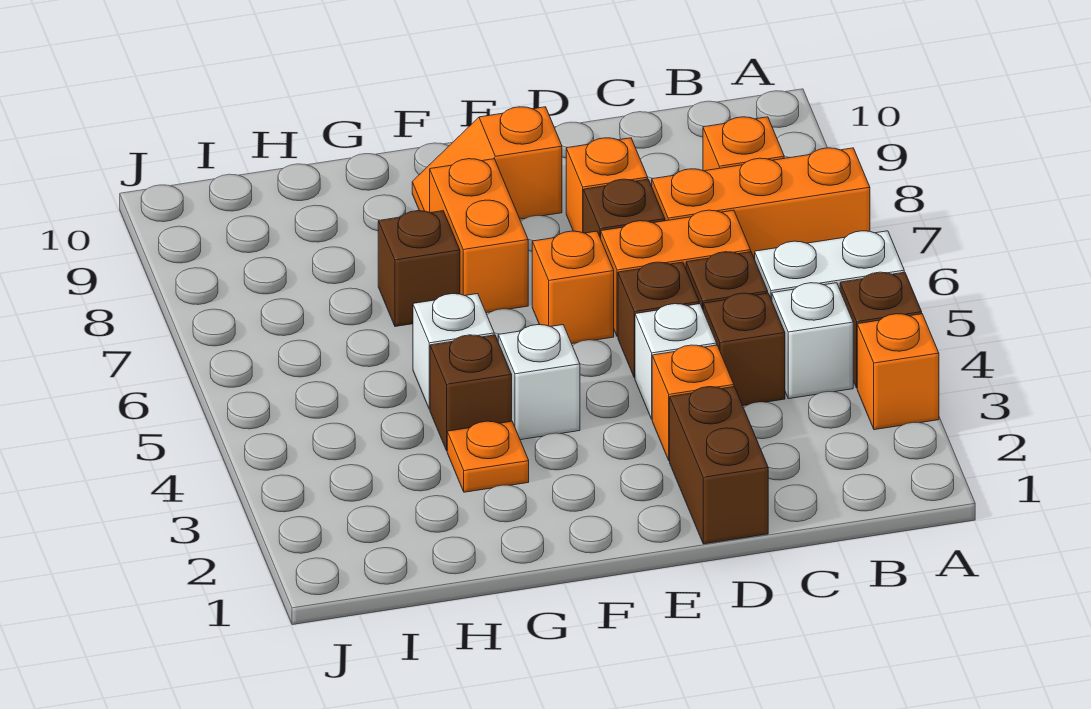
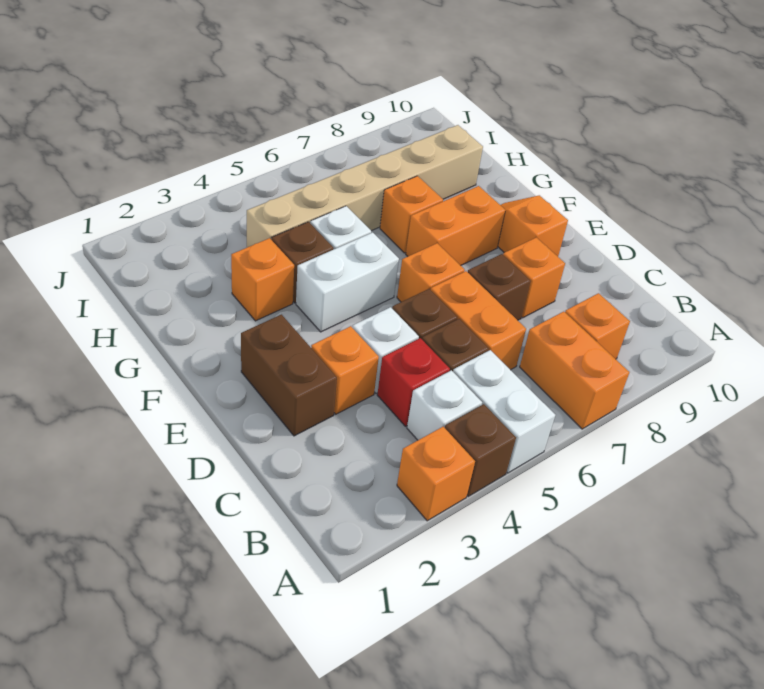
orange 1x3 brick [652,148,870,259] -> orange 1x2 brick [520,311,629,429]
brown 1x1 brick [703,293,785,406] -> red 1x1 brick [377,338,450,426]
brown 1x2 brick [670,387,768,544] -> brown 1x2 brick turned to [241,315,337,436]
white 1x1 brick [498,325,580,440] -> white 1x2 brick [296,232,399,332]
orange 1x1 plate [447,421,529,492] -> orange 1x1 brick [231,238,294,321]
brown 1x1 brick [378,211,460,326] -> orange 1x1 brick [380,176,443,253]
none -> tan 1x6 brick [247,125,483,247]

